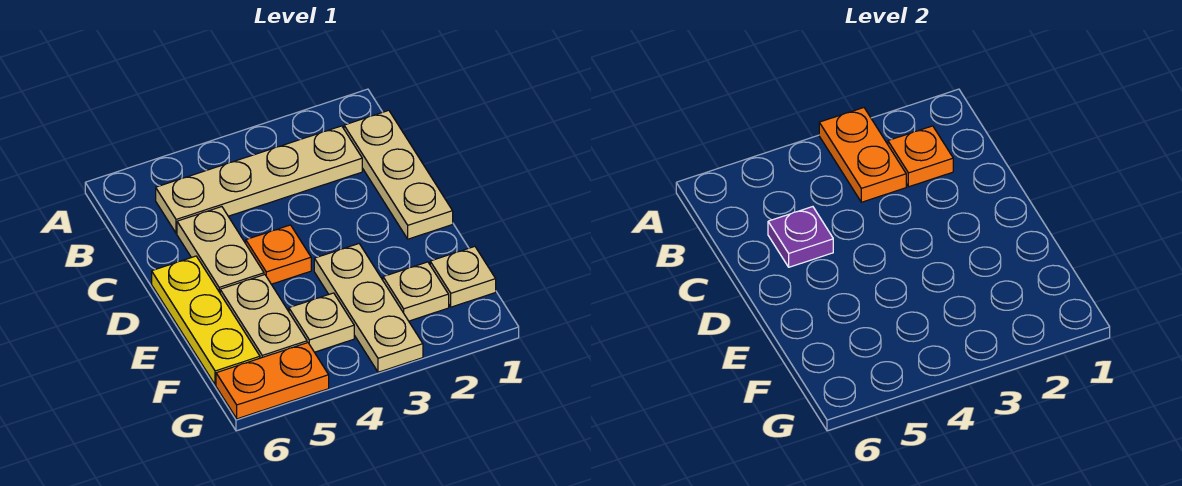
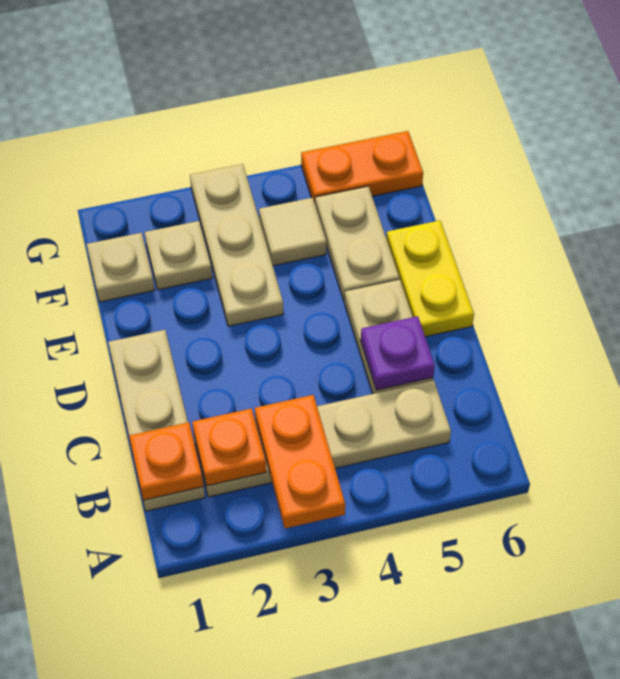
orange 1x1 plate [246,225,311,284] -> orange 1x1 plate moved to [129,422,204,500]
yellow 1x3 plate [152,256,260,385] -> yellow 1x2 plate [386,221,474,337]
tan 1x1 plate [289,293,354,352] -> tan 1x1 tile [259,198,326,266]

